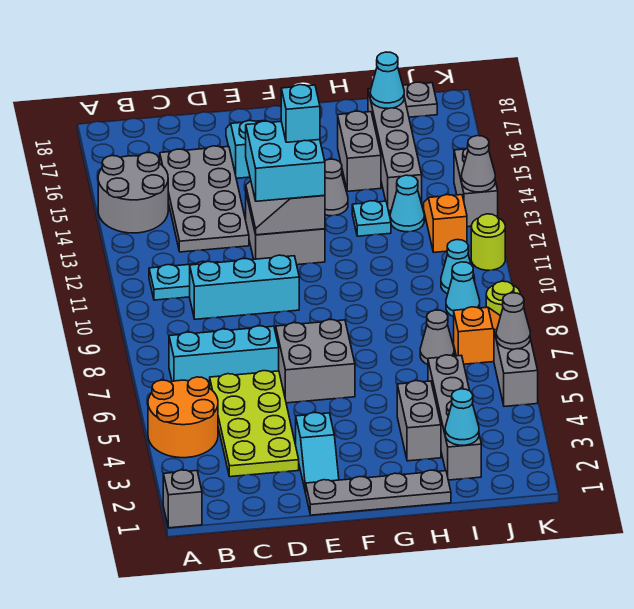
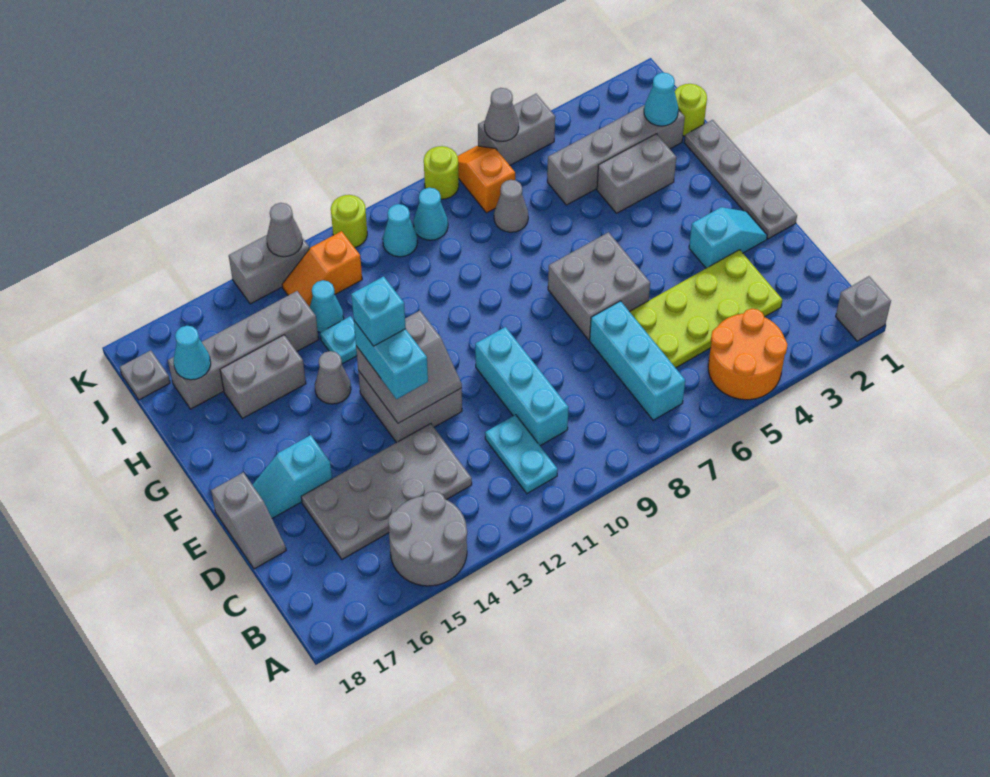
none -> grey 1x2 slope [211,472,286,569]
cyan 2x2 brick [246,121,325,201] -> cyan 1x2 brick [354,321,428,399]
none -> lime 1x1 round brick [675,84,707,136]

